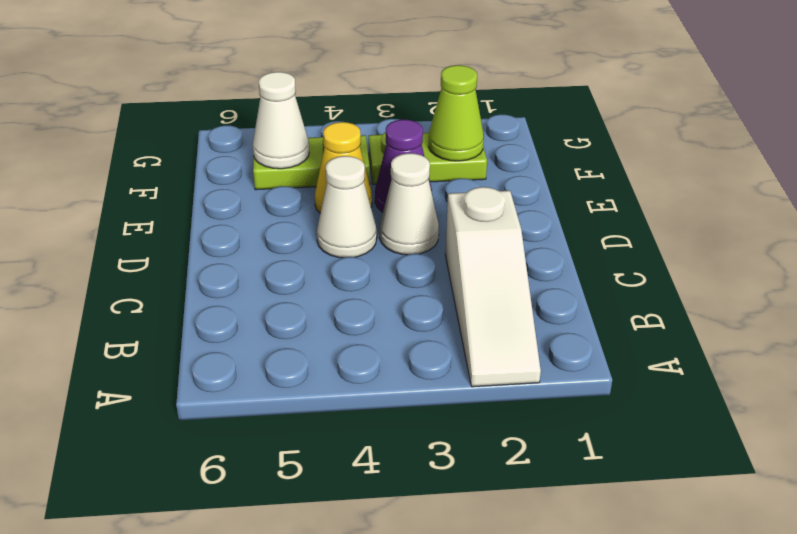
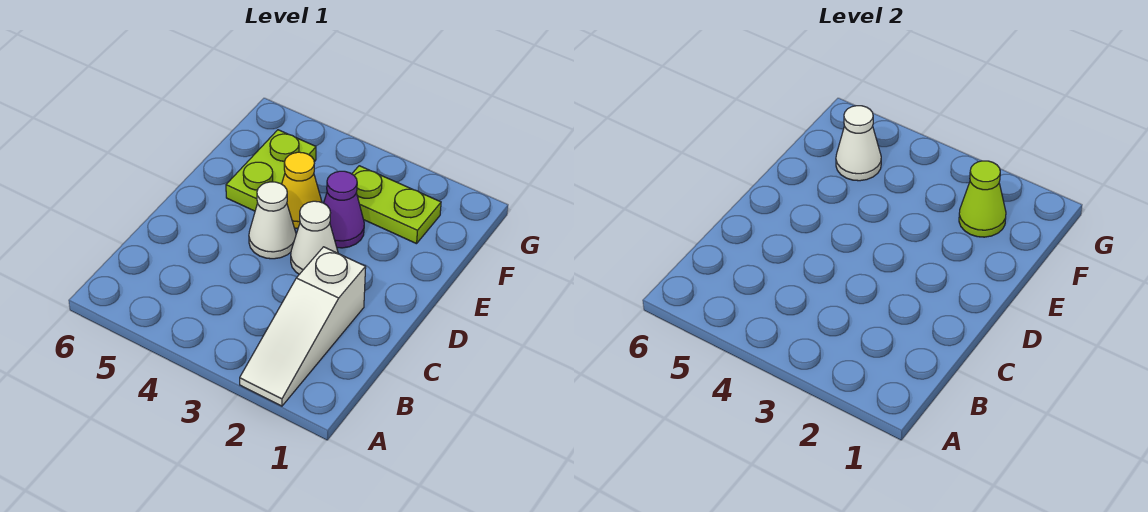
lime 1x2 plate [253,135,370,190] -> lime 1x2 plate turned to [226,130,316,211]

